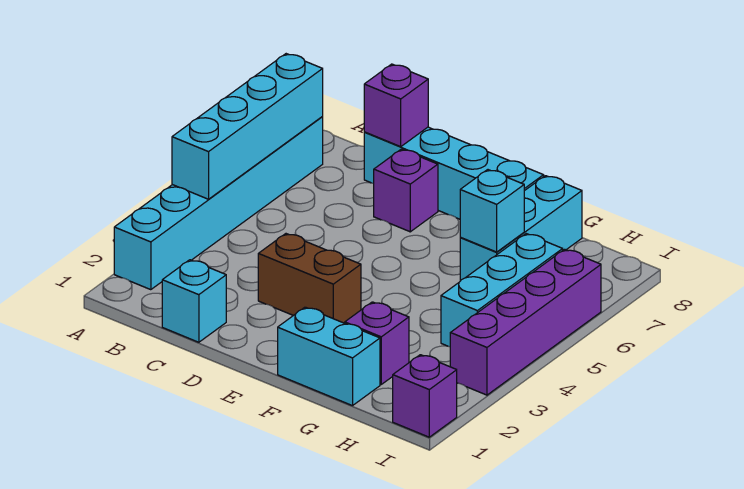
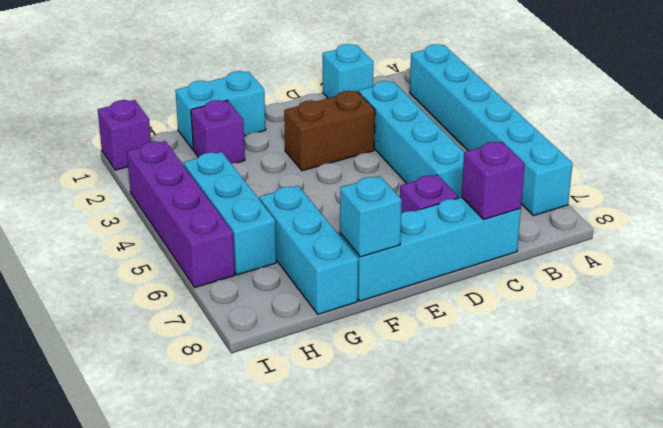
cyan 1x4 brick [172,54,323,199] -> cyan 1x4 brick moved to [359,81,464,198]
cyan 1x1 brick [460,170,524,252] -> cyan 1x1 brick moved to [340,176,402,257]

